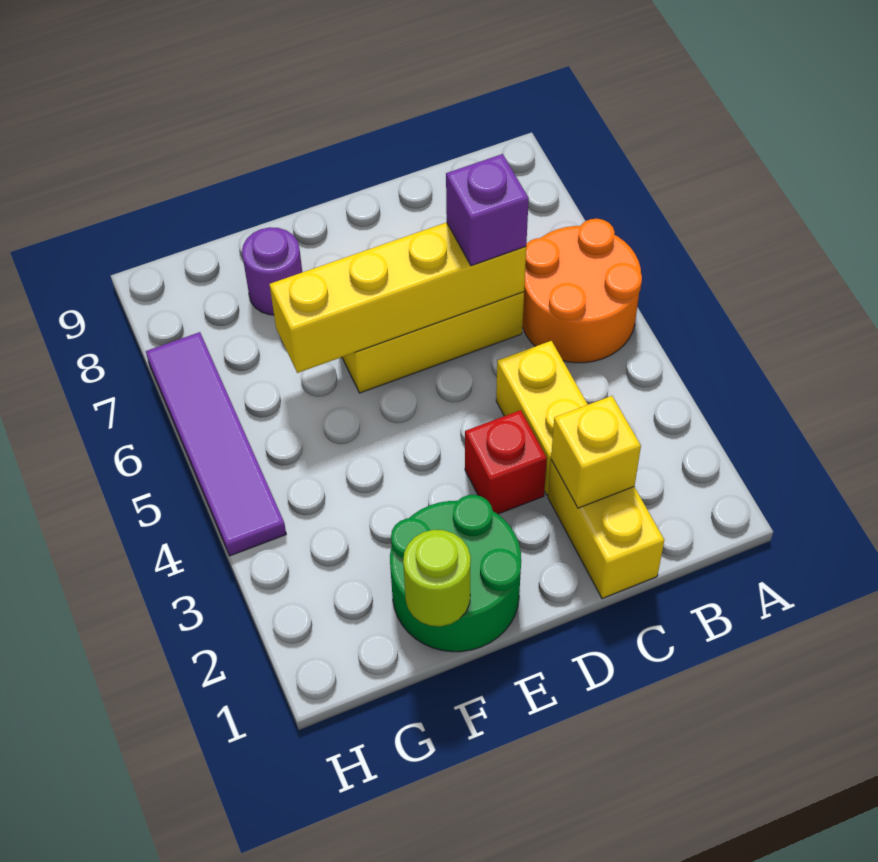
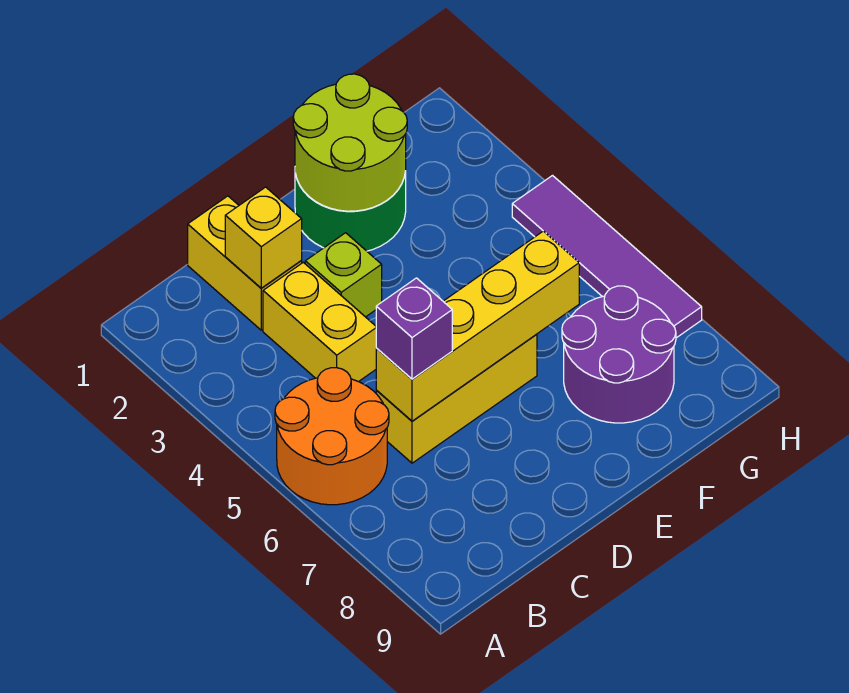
red 1x1 brick [465,410,547,514] -> lime 1x1 brick [305,233,382,317]
lime 1x1 round brick [403,530,471,626] -> lime 2x2 round brick [293,74,407,211]
purple 1x1 round brick [242,227,302,315] -> purple 2x2 round brick [562,286,676,423]

